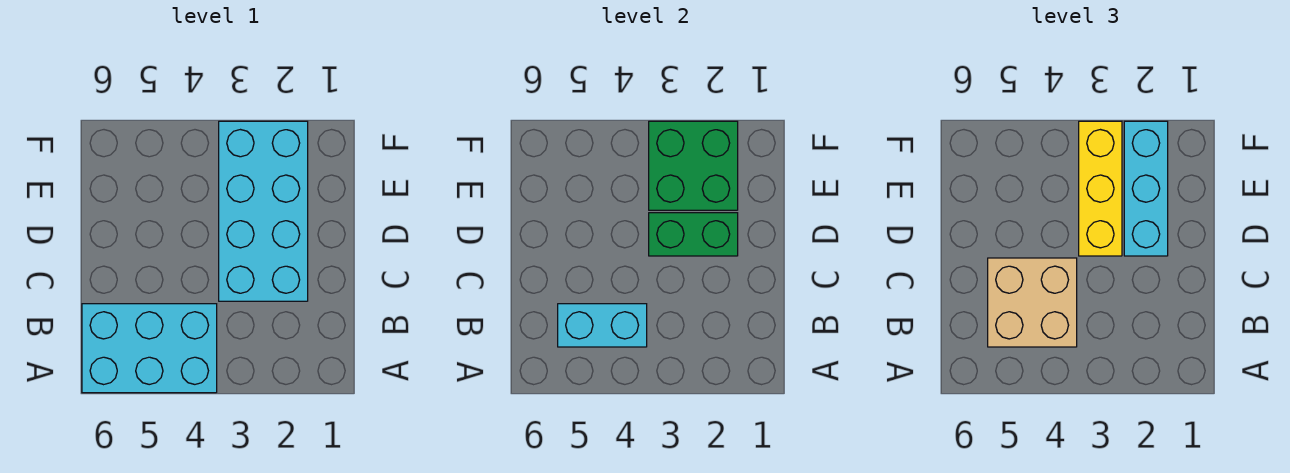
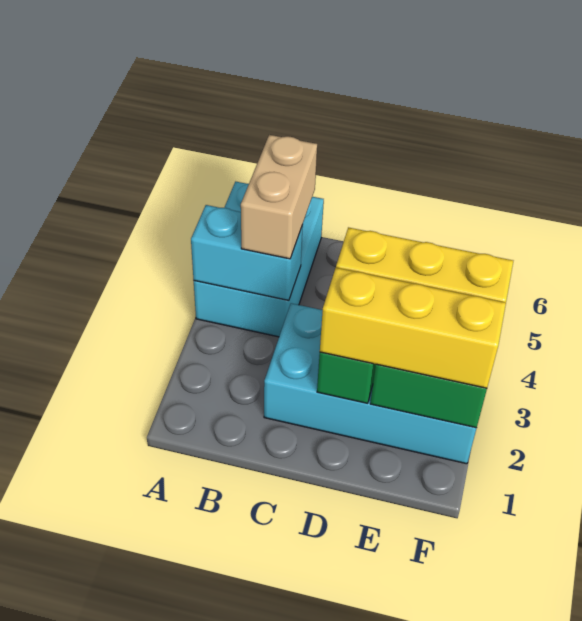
cyan 1x2 brick [558,304,647,347] -> cyan 1x2 brick turned to [191,205,303,300]
tan 2x2 brick [988,258,1077,347] -> tan 1x2 brick [241,135,317,259]
cyan 1x3 brick [1124,121,1168,256] -> yellow 1x3 brick [320,268,506,388]

